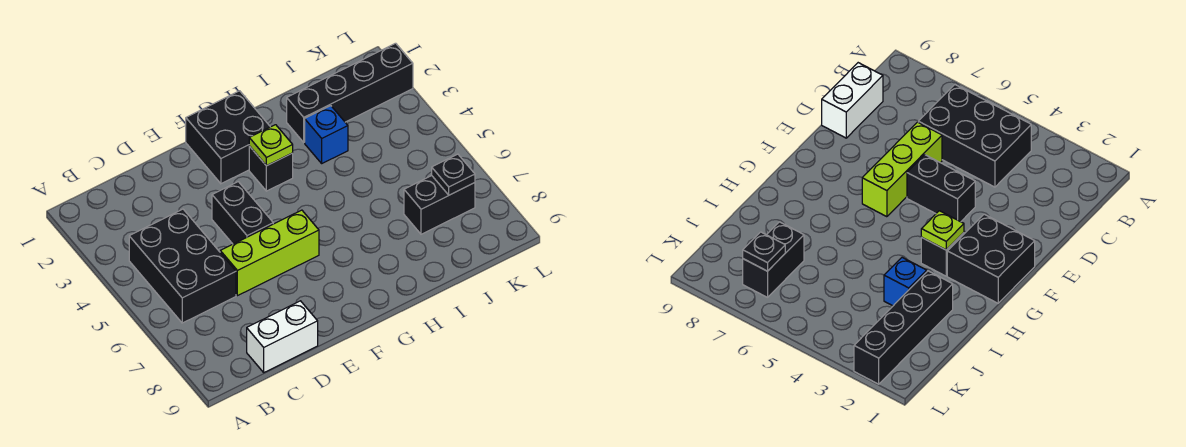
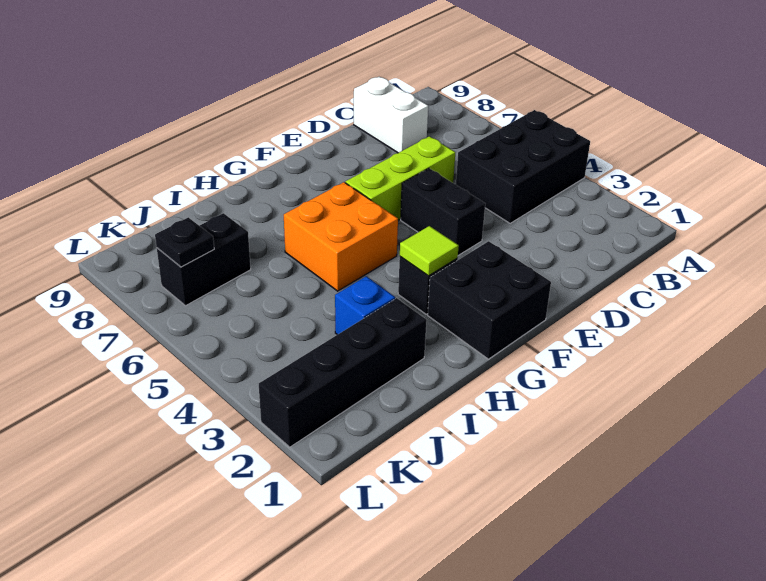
black 2x3 brick [129,209,236,323] -> black 2x3 brick turned to [456,110,590,223]
white 1x2 brick [247,301,318,372] -> white 1x2 brick turned to [354,77,428,153]
lime 1x1 plate [249,125,293,166] -> lime 1x1 tile [400,226,459,276]
none -> orange 2x2 brick [284,182,398,291]

